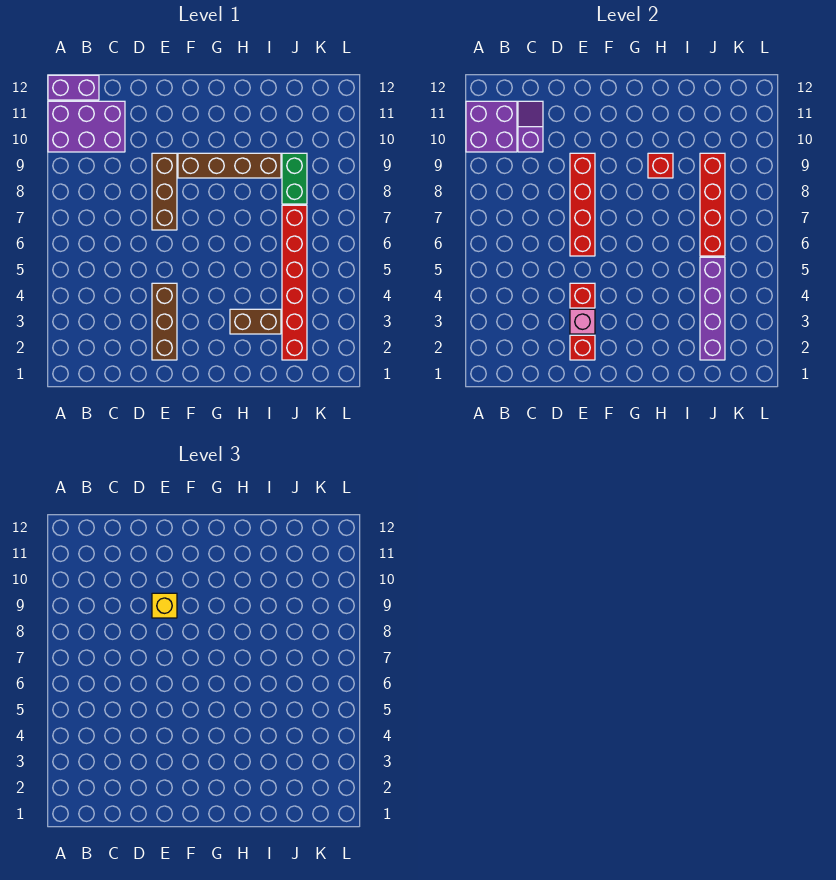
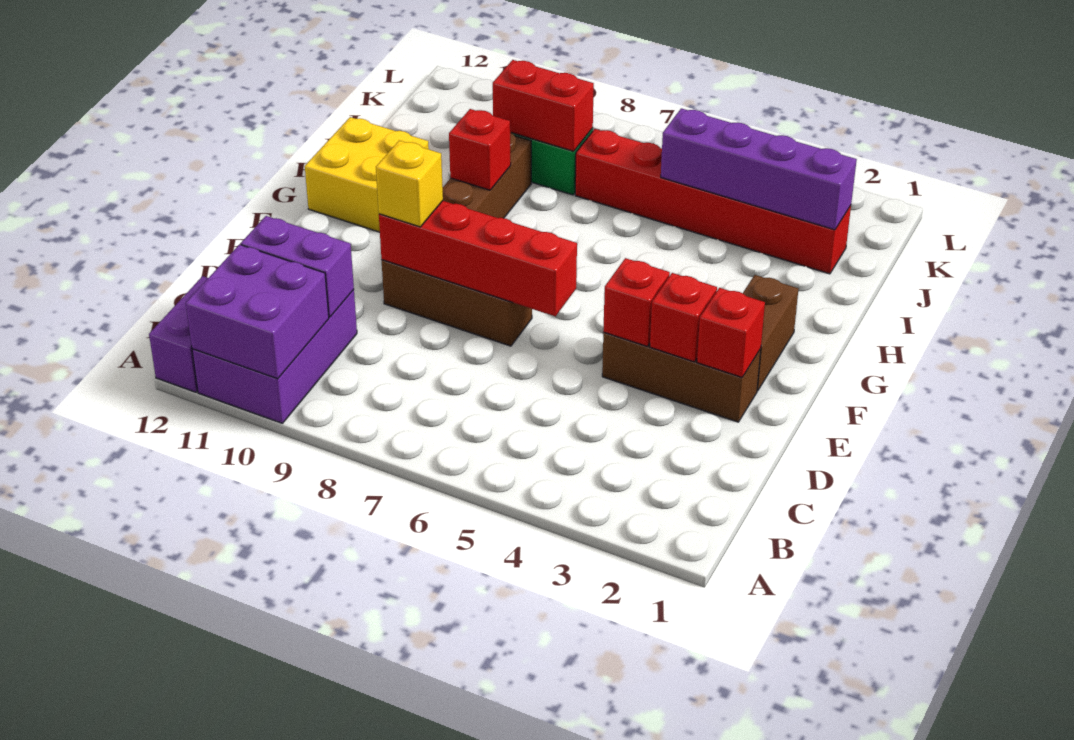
purple 1x2 slope [518,101,543,152] -> purple 1x2 brick [241,216,354,317]
pink 1x1 brick [570,309,595,334] -> red 1x1 brick [650,273,717,362]
none -> yellow 2x2 brick [305,117,429,232]
brown 1x2 brick [230,309,281,334] -> brown 1x2 brick moved to [743,275,798,391]
red 1x4 brick [700,153,725,256] -> red 1x2 brick [493,60,594,151]

